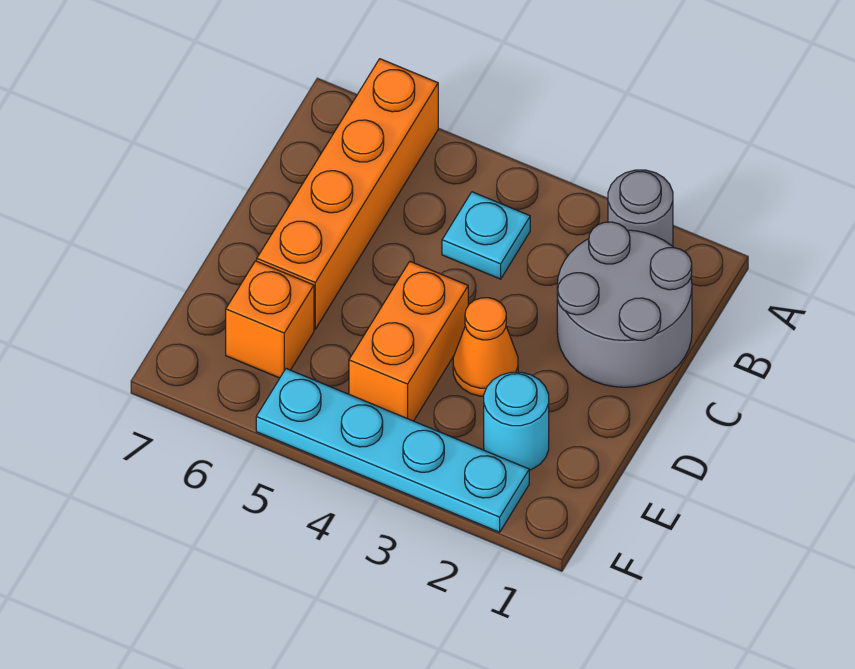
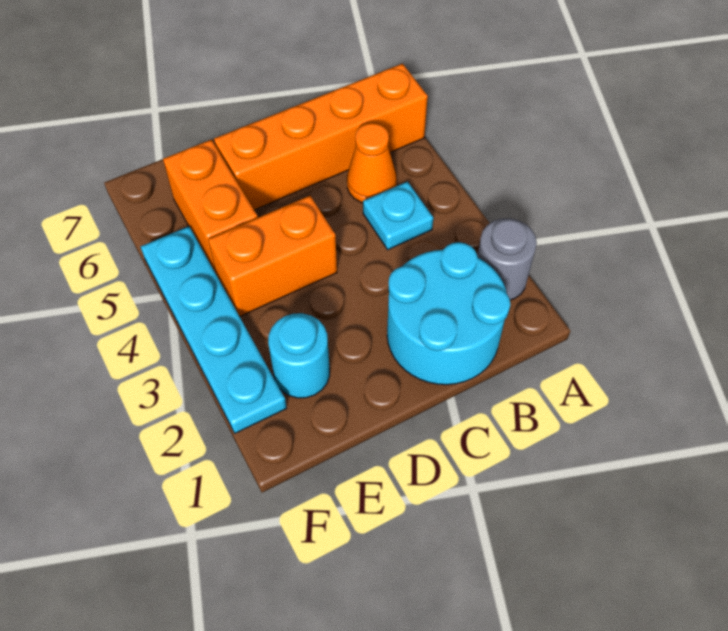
grey 2x2 round brick [557,222,692,387] -> cyan 2x2 round brick [387,242,510,385]
orange 1x1 cone [453,298,518,396] -> orange 1x1 cone moved to [347,123,397,203]
orange 1x1 brick [226,261,314,378] -> orange 1x2 brick [163,140,258,273]

